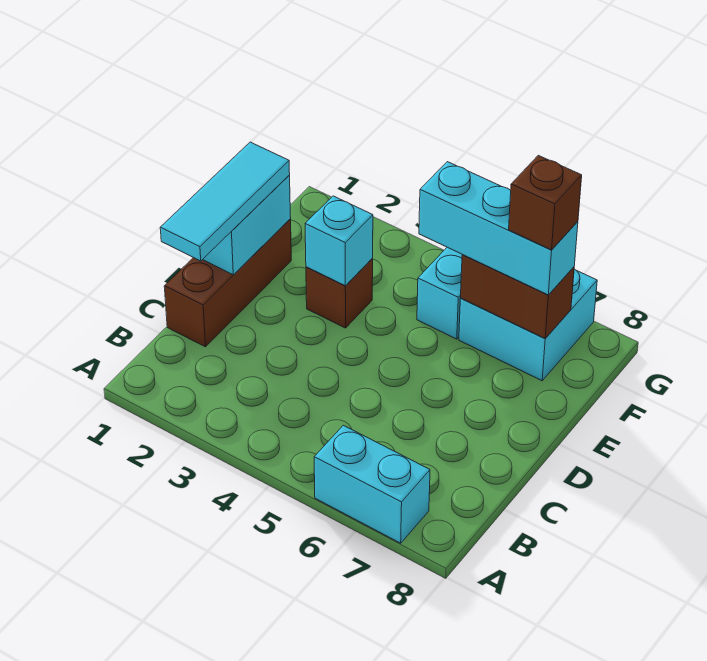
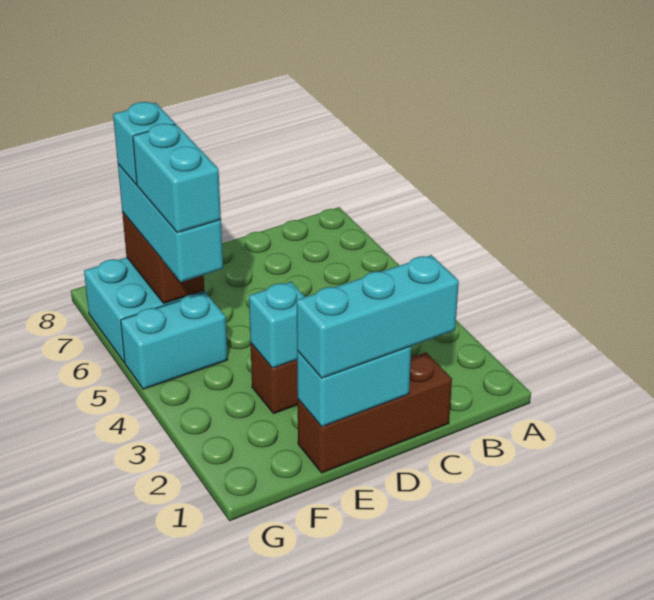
cyan 1x2 brick [314,425,430,543] -> cyan 1x2 brick moved to [133,124,221,233]
cyan 1x3 tile [160,142,290,261] -> cyan 1x3 brick [296,255,459,378]
brown 1x1 brick [509,155,582,250] -> cyan 1x1 brick [113,102,175,185]

